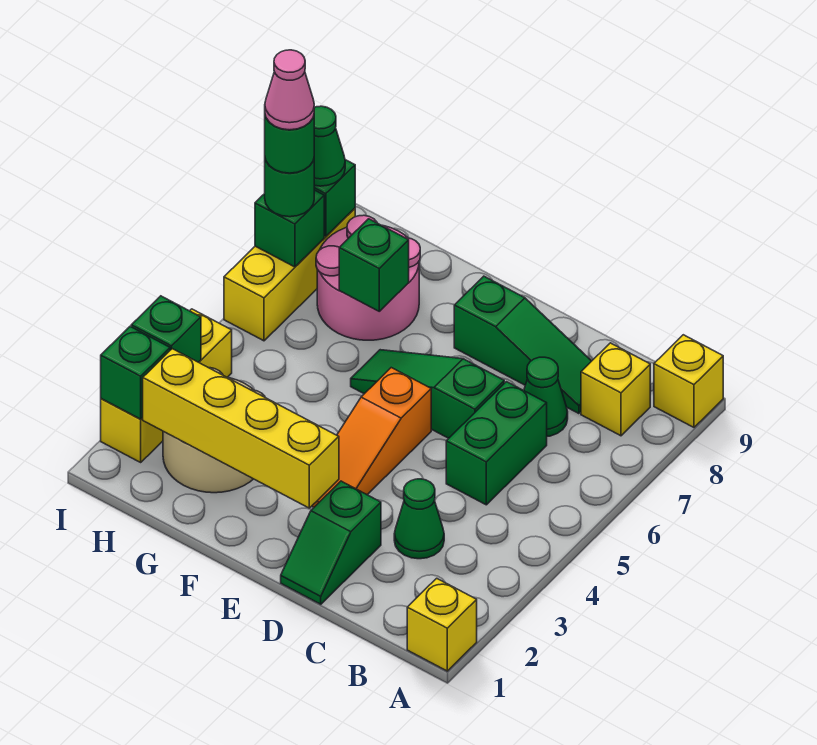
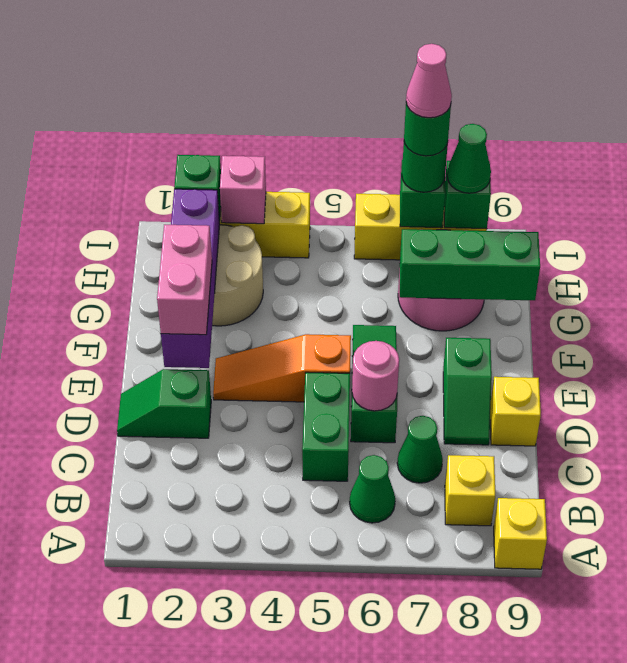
yellow 1x1 brick [407,578,477,671] -> yellow 1x1 brick moved to [490,377,541,446]
green 1x1 cone [394,479,444,559] -> green 1x1 cone moved to [350,455,395,523]
green 1x2 brick [446,382,547,505] -> green 1x2 brick turned to [302,372,350,481]
green 1x3 slope [454,276,591,414] -> green 1x2 slope [443,338,492,445]
none -> pink 1x1 round brick [352,341,399,411]
yellow 1x4 brick [143,349,339,508] -> purple 1x4 brick [161,189,220,368]
none -> pink 1x2 brick [157,225,212,335]
green 1x1 brick [339,219,409,311] -> green 1x3 brick [400,229,540,300]
green 1x1 brick [131,296,201,362] -> pink 1x1 brick [220,156,266,224]

